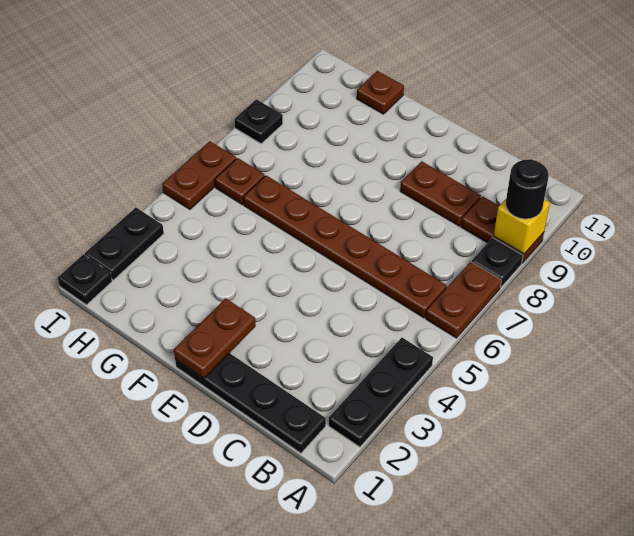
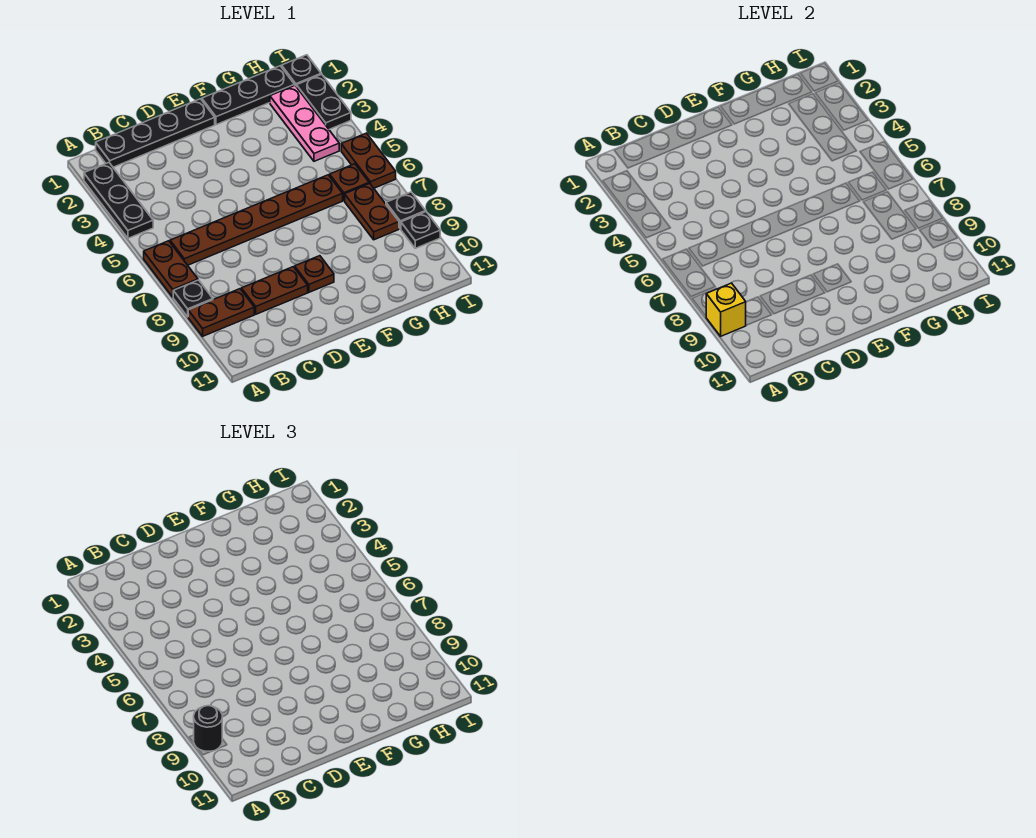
brown 1x2 plate [174,298,256,378] -> brown 1x2 plate moved to [345,183,399,240]
none -> black 1x3 plate [202,66,295,125]
brown 1x1 plate [357,71,404,114] -> brown 1x1 plate moved to [295,256,334,292]
none -> pink 1x3 plate [270,86,339,161]
none -> black 1x1 plate [401,212,440,248]

